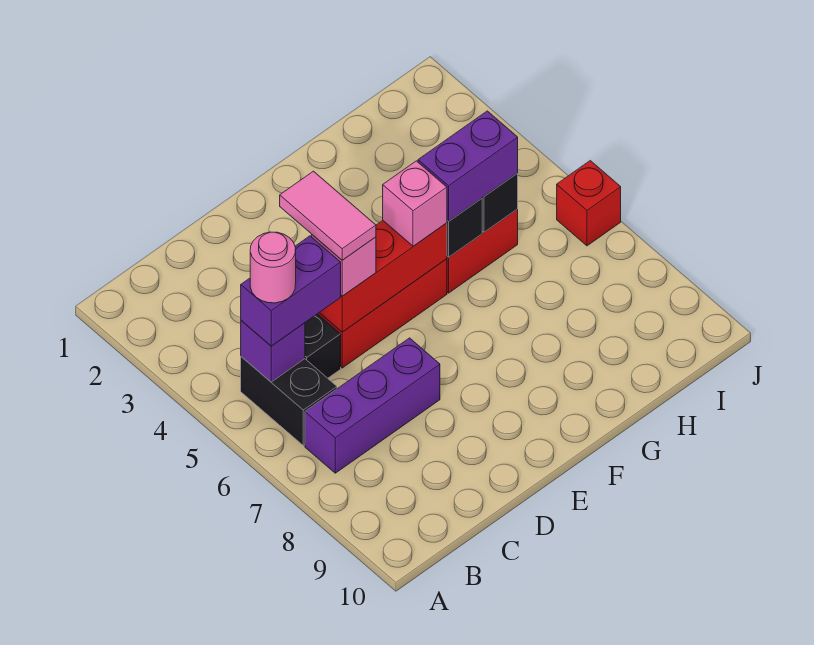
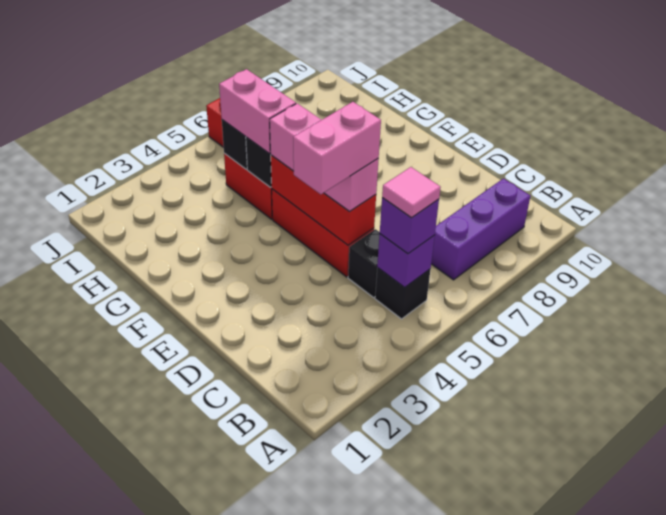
black 1x2 brick [241,357,337,445] -> black 1x1 brick [375,268,431,319]
purple 1x2 brick [241,236,341,346] -> purple 1x1 brick [380,198,439,254]
pink 1x1 round brick [250,232,296,303] -> pink 1x1 tile [382,167,441,218]
purple 1x3 brick [305,338,440,473] -> purple 1x3 brick turned to [431,179,530,280]
pink 1x2 tile [280,171,376,260] -> pink 1x2 brick [293,102,381,194]
purple 1x2 brick [418,111,518,221] -> pink 1x2 brick [219,69,296,154]

